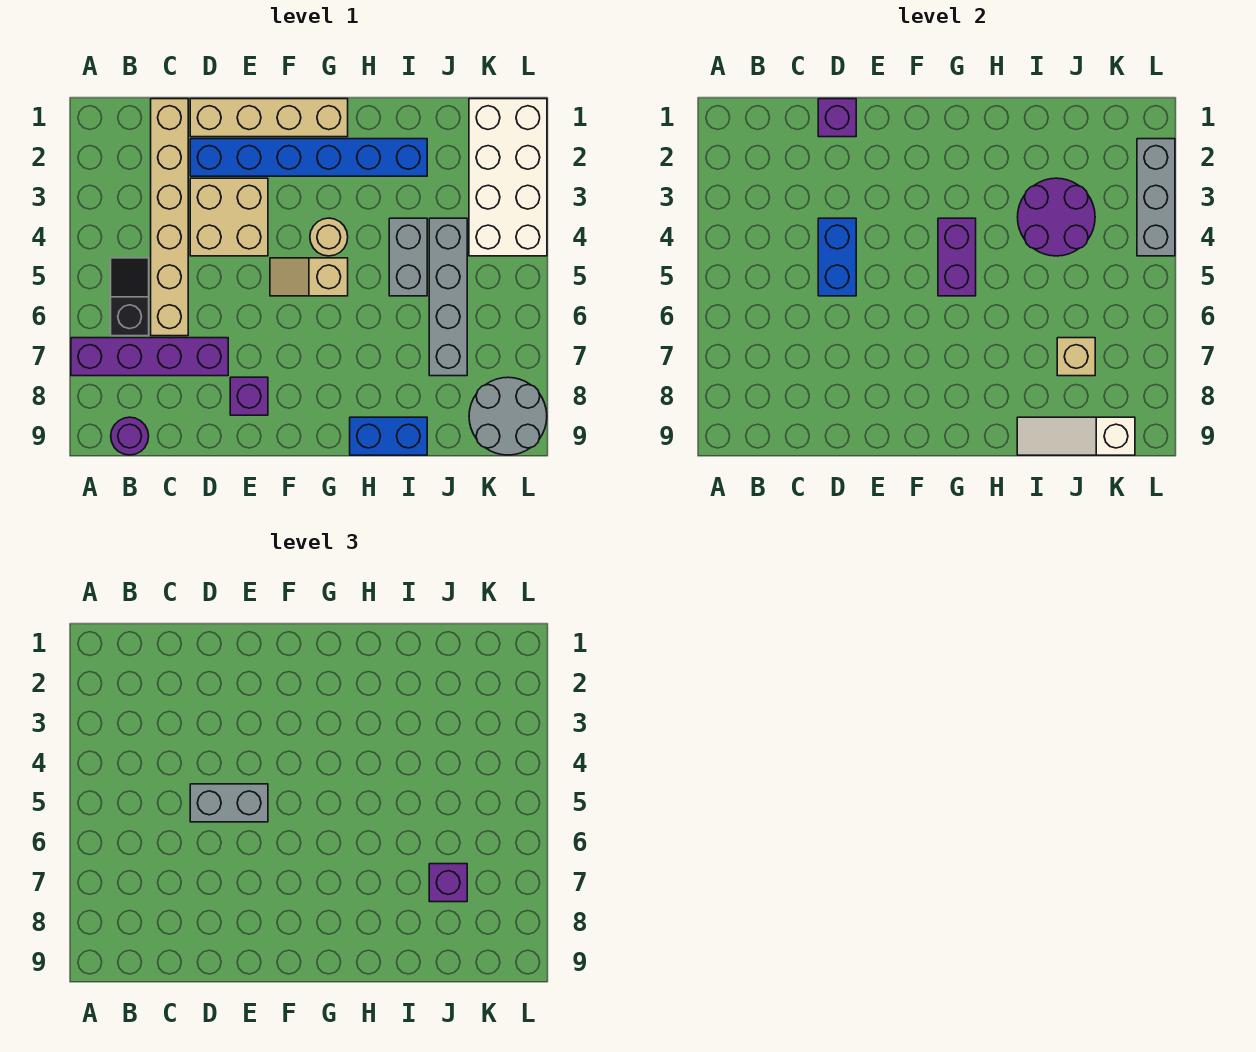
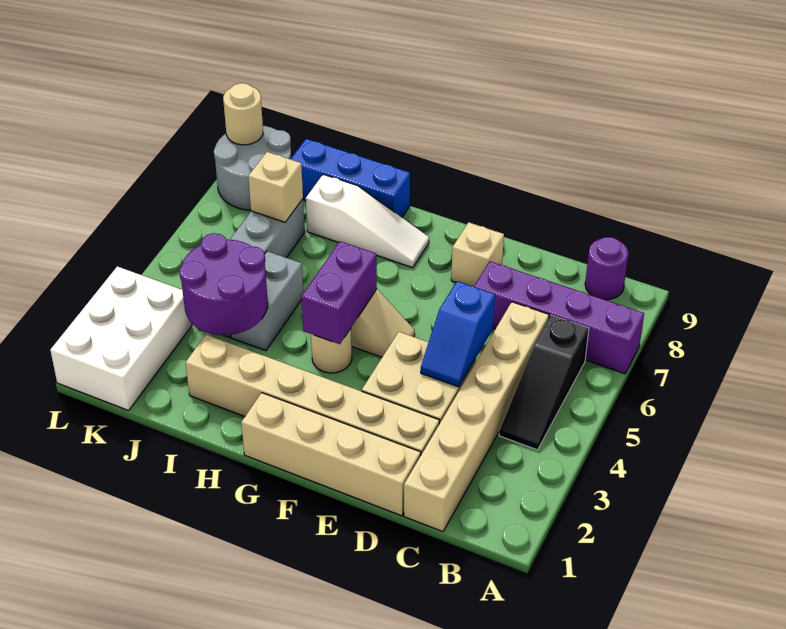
black 1x2 slope [111,258,149,336] -> black 1x3 slope [499,315,589,450]
purple 1x1 brick [818,99,856,137] -> none
blue 1x6 brick [190,139,427,176] -> tan 1x6 brick [185,335,440,454]
blue 1x2 brick [818,218,856,296] -> blue 1x2 slope [421,281,495,387]
grey 1x2 brick [190,784,268,822] -> none
purple 1x1 brick [230,377,268,415] -> tan 1x1 brick [451,222,504,286]
blue 1x2 brick [350,417,427,455] -> blue 1x3 brick [291,139,410,217]
white 1x3 slope [1017,417,1135,455] -> white 1x3 slope moved to [306,174,429,268]
purple 1x1 brick [429,864,467,902] -> none
white 2x4 brick [469,99,547,256] -> white 2x3 brick [50,266,192,410]
grey 1x3 brick [1137,139,1175,256] -> none
none -> tan 1x1 round brick [223,83,263,145]

